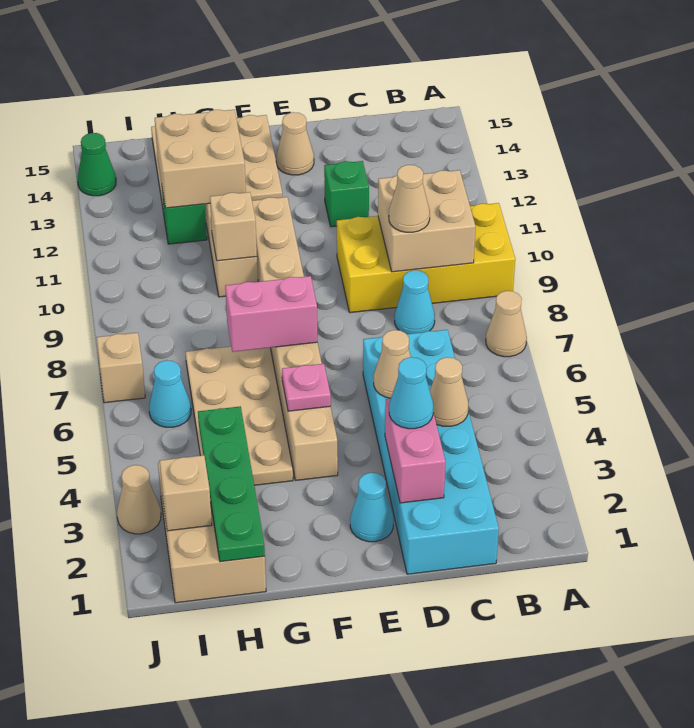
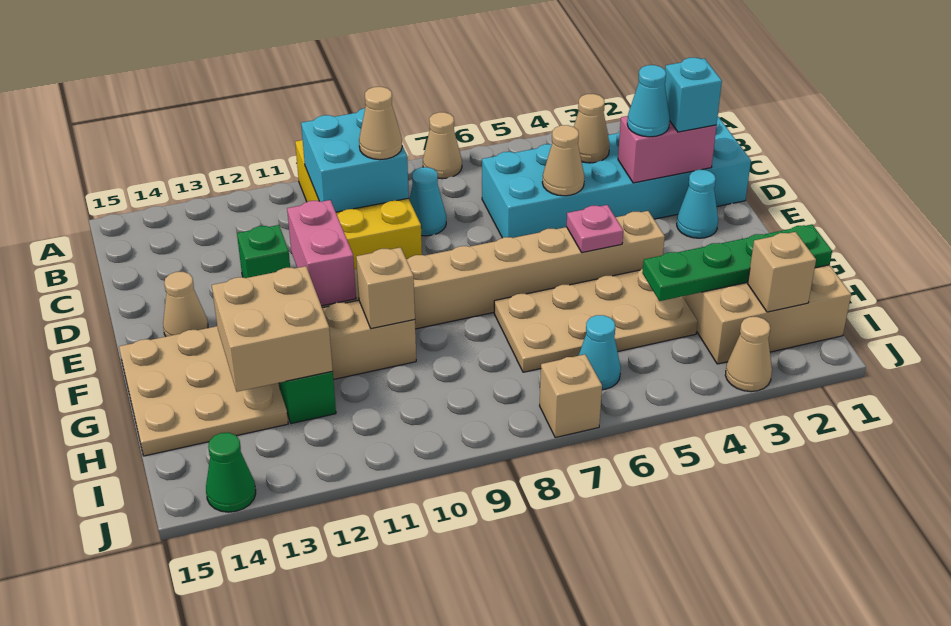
tan 2x2 brick [378,170,476,272] -> cyan 2x2 brick [301,108,409,212]
none -> cyan 1x1 brick [665,58,722,132]
pink 1x2 brick [225,276,317,352] -> pink 1x2 brick moved to [287,200,356,306]

